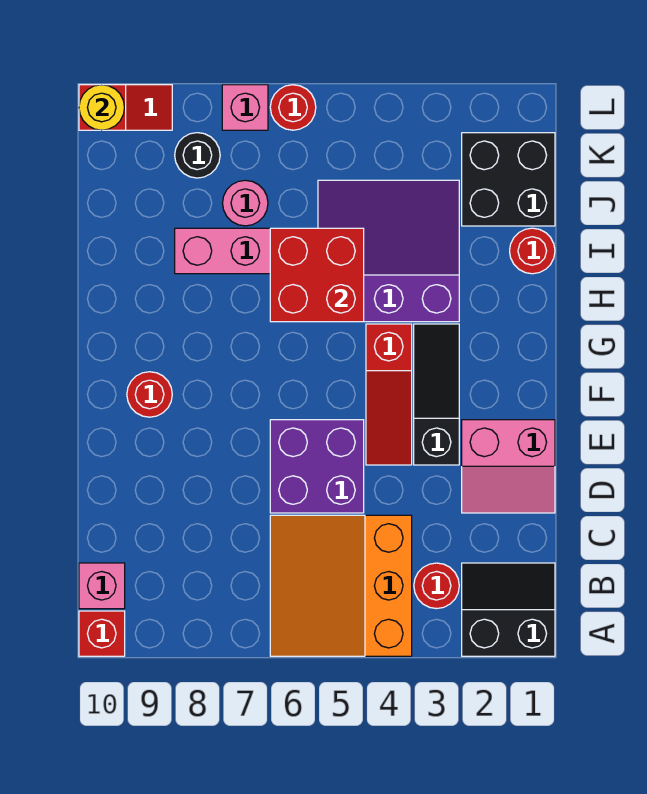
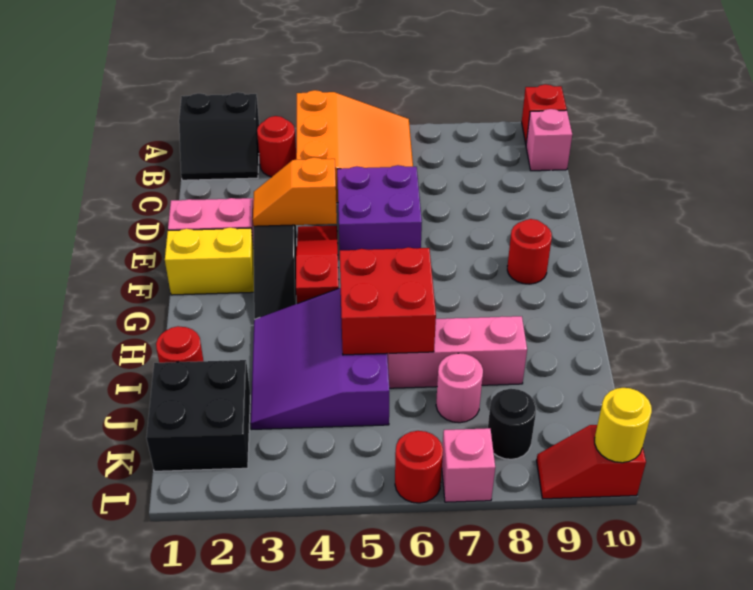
none -> orange 1x2 slope [253,157,337,226]
none -> yellow 1x2 brick [165,228,254,295]
purple 3x3 slope [318,180,459,322] -> purple 3x3 slope turned to [251,288,389,429]

